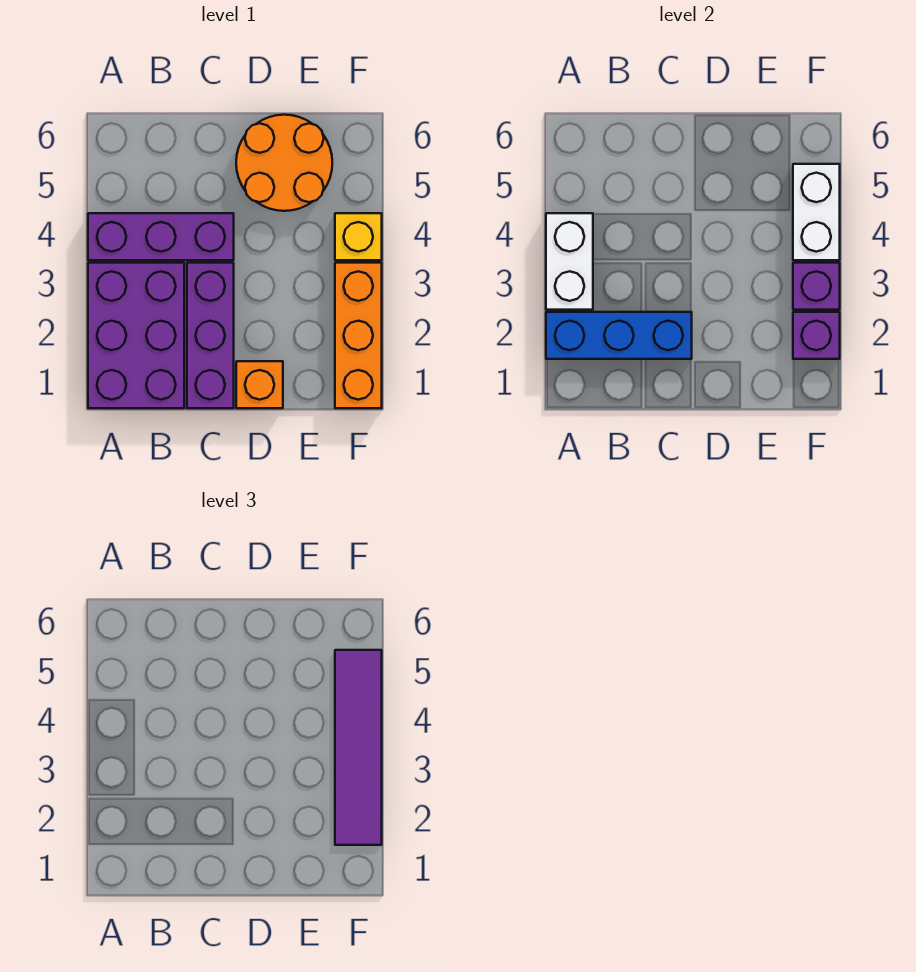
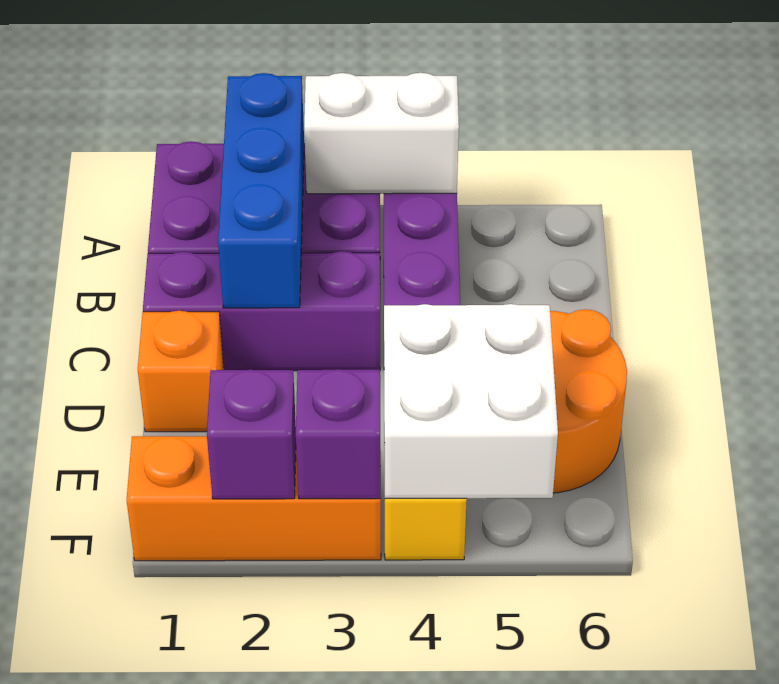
purple 1x4 tile [335,650,382,845] -> none
white 1x2 brick [793,164,840,260] -> white 2x2 brick [384,304,558,499]

